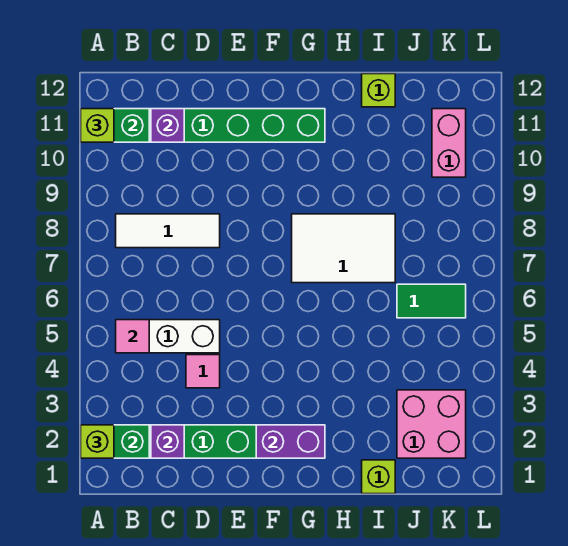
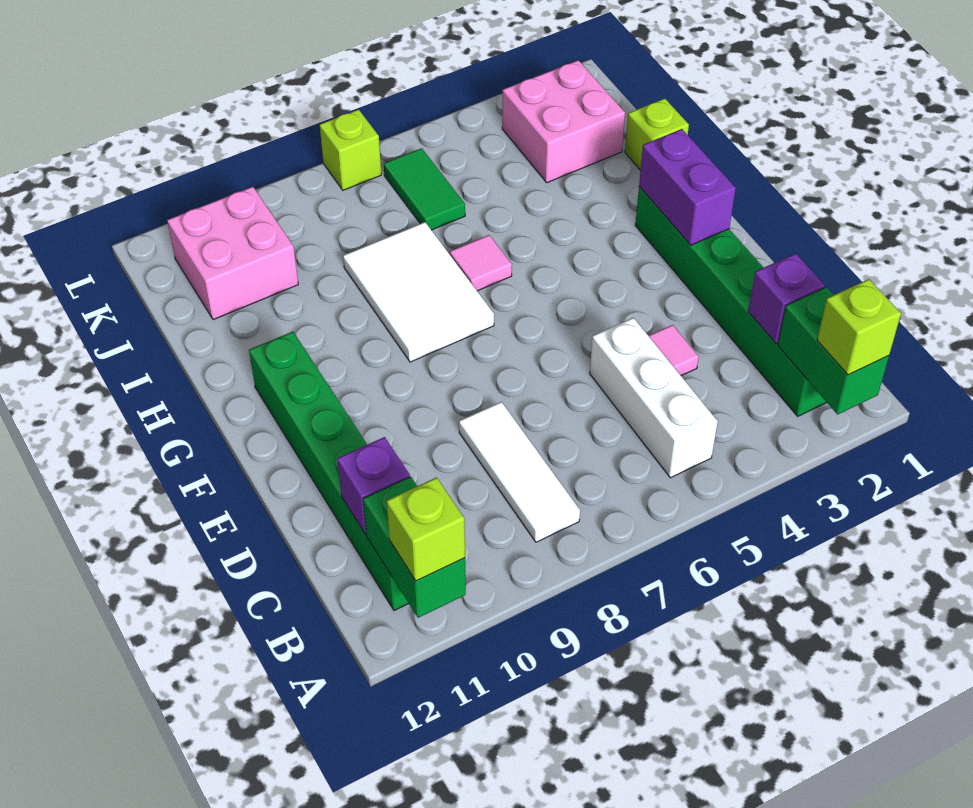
pink 1x1 tile [116,320,149,353] -> pink 1x1 tile moved to [450,235,512,291]
lime 1x1 brick [362,74,395,107] -> lime 1x1 brick moved to [320,110,381,190]
pink 1x2 brick [432,109,466,177] -> pink 2x2 brick [167,187,298,320]

